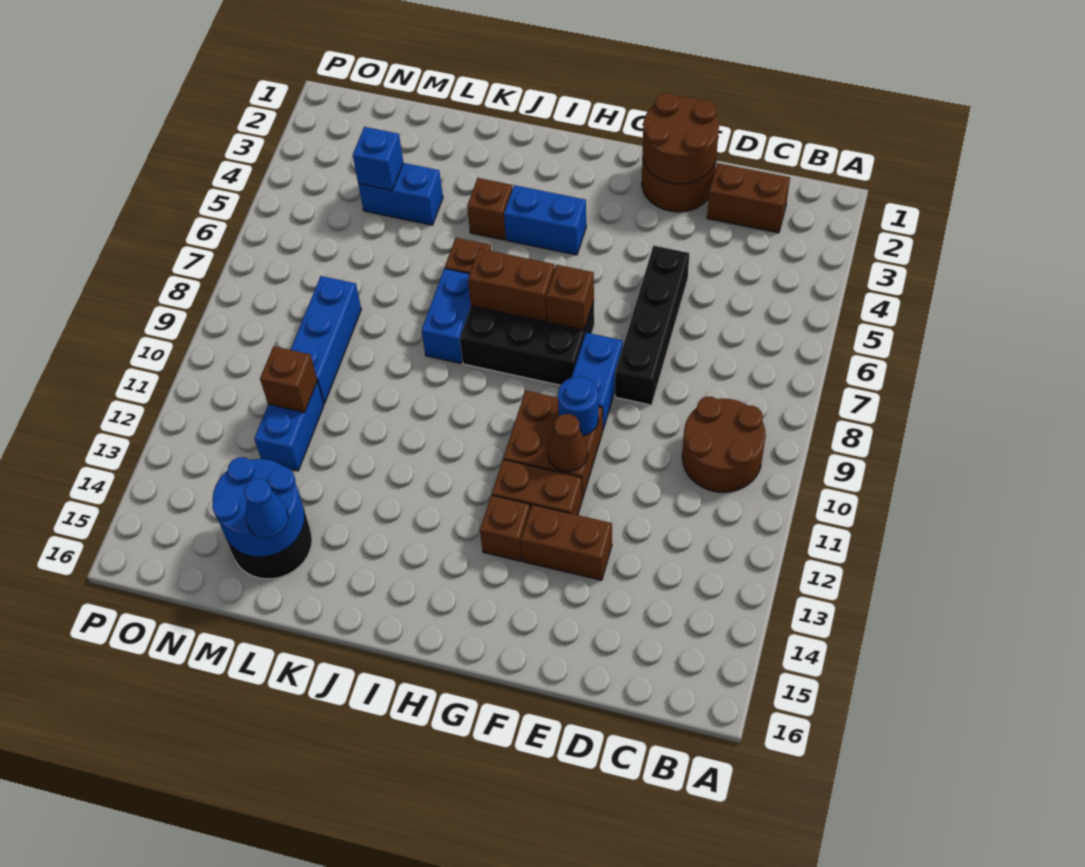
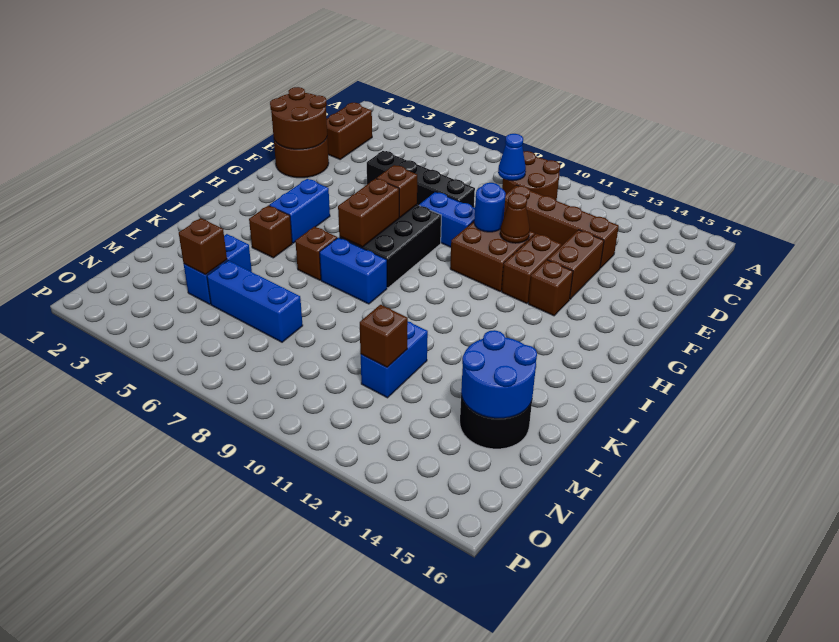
none -> brown 1x4 brick [504,185,619,268]
blue 1x1 cone [244,479,289,538] -> blue 1x1 cone moved to [498,134,526,181]
blue 1x1 brick [353,127,403,190] -> brown 1x1 brick [179,218,227,275]
blue 1x3 brick [291,276,361,404] -> blue 1x3 brick moved to [207,261,303,342]
blue 1x2 brick [254,381,324,471] -> blue 1x2 brick turned to [361,322,428,398]

